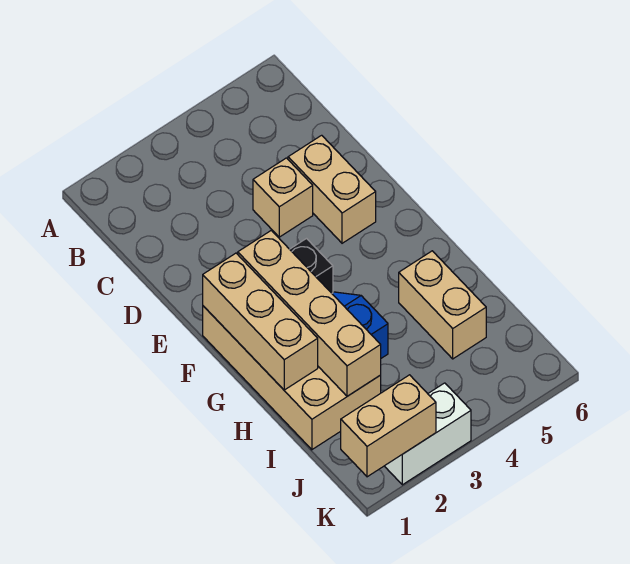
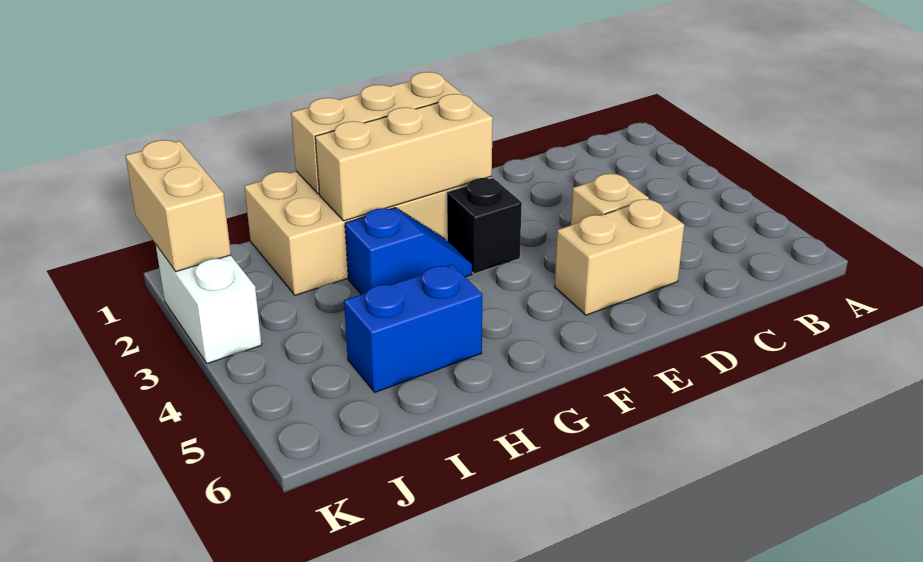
tan 1x4 brick [238,230,381,396] -> tan 1x3 brick [315,94,493,221]
tan 1x2 brick [399,251,486,359] -> blue 1x2 brick [344,265,482,392]

